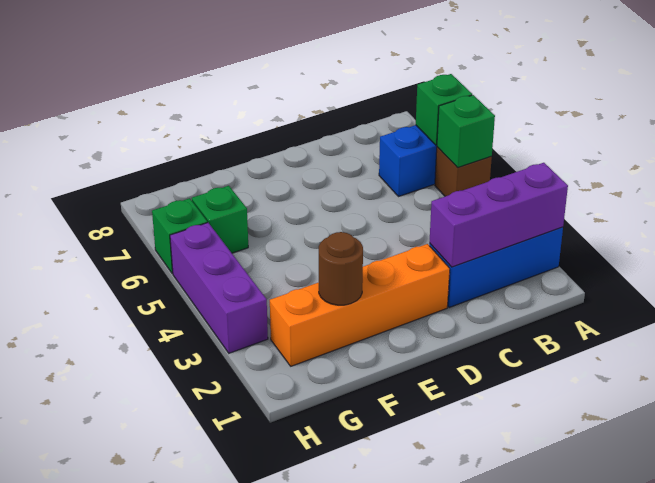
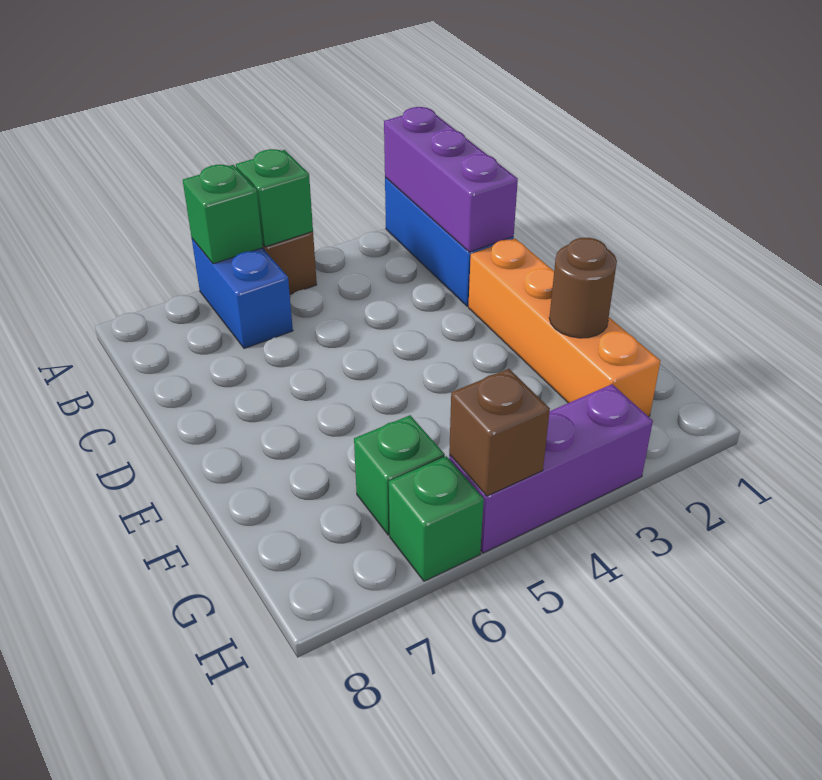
none -> brown 1x1 brick [449,369,550,496]

